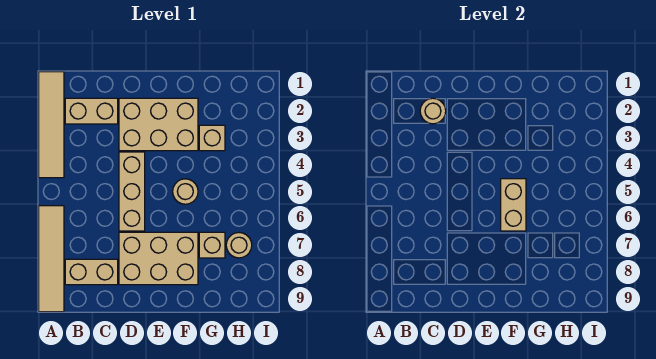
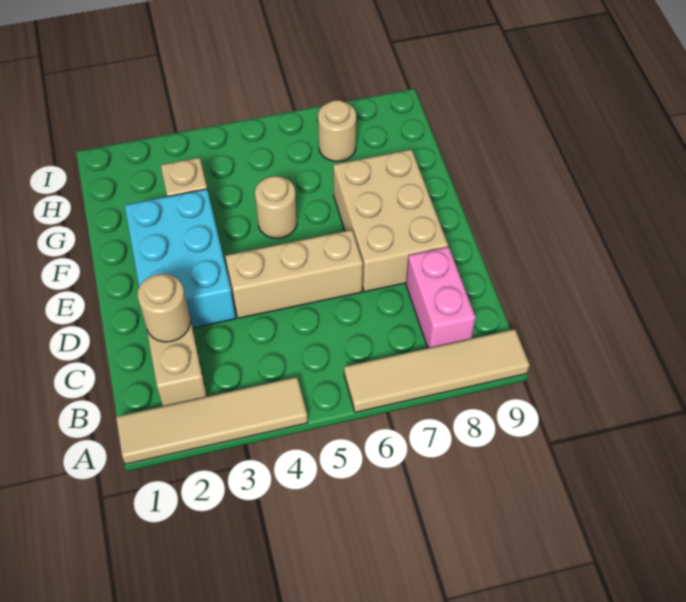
tan 1x2 brick [65,259,118,285] -> pink 1x2 brick [406,247,476,348]
tan 2x3 brick [119,98,198,151] -> cyan 2x3 brick [125,189,236,328]
tan 1x2 brick [501,179,526,231] -> none
tan 1x1 brick [199,232,225,258] -> none

